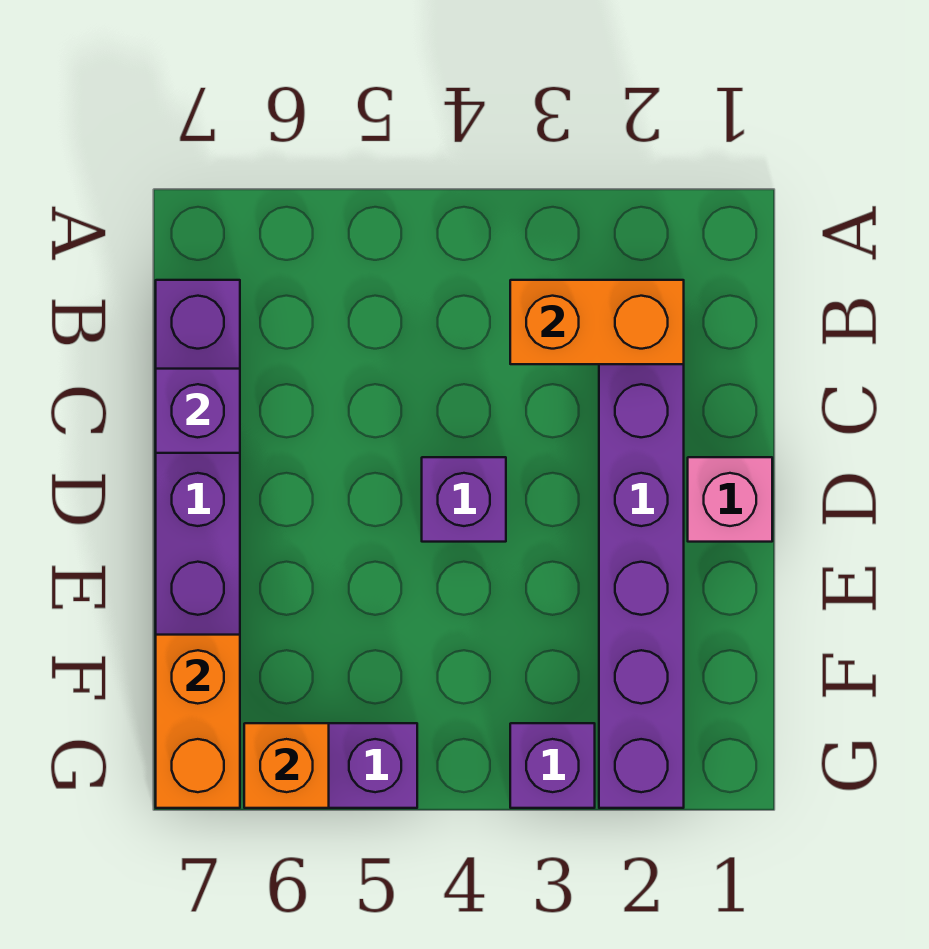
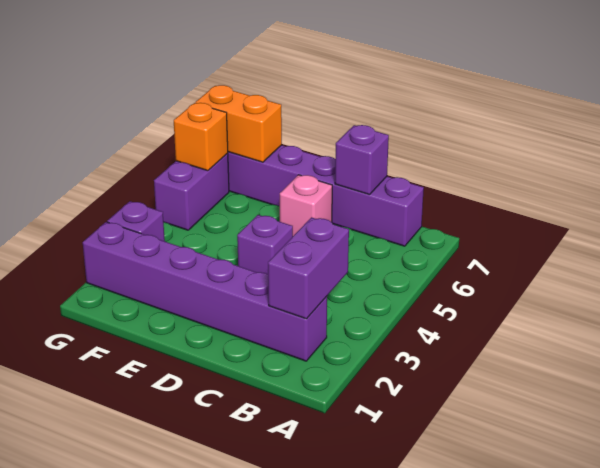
orange 1x2 brick [510,280,684,364] -> purple 1x2 brick [268,217,349,319]
pink 1x1 brick [688,457,772,542] -> pink 1x1 brick moved to [280,175,332,236]

